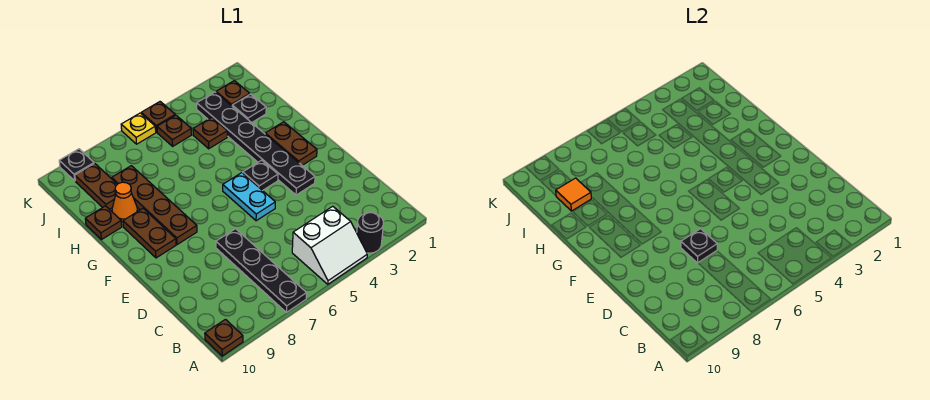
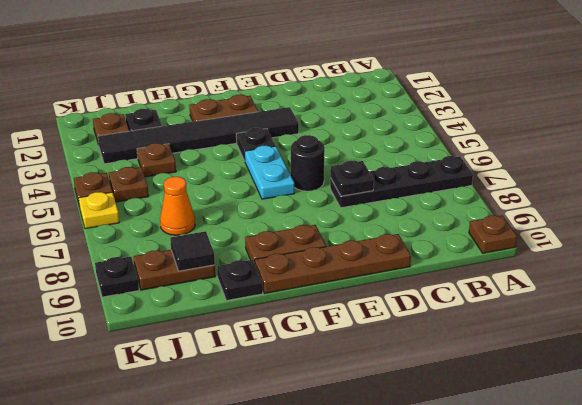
black 1x1 round brick [357,213,384,253] -> black 1x1 round brick moved to [291,135,325,191]
white 2x2 slope [292,206,367,284] -> none
black 1x6 plate [197,92,315,195] -> black 1x6 tile [98,107,299,164]
cyan 1x2 plate [223,173,275,221] -> cyan 1x2 plate turned to [245,146,294,199]
brown 1x4 plate [112,166,197,245] -> brown 1x4 plate moved to [255,234,411,293]
orange 1x1 cone [112,182,138,222] -> orange 1x1 cone moved to [160,177,195,235]
brown 1x1 plate [85,206,122,240] -> black 1x1 plate [217,260,263,301]
orange 1x1 tile [556,178,591,211] -> black 1x1 tile [170,231,215,271]

